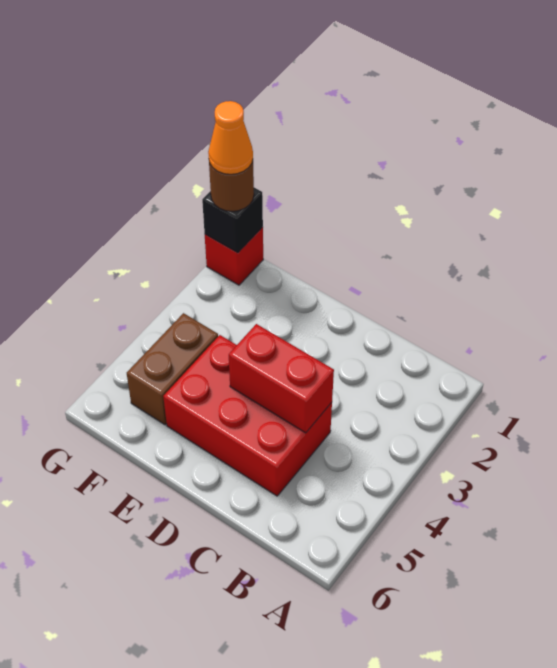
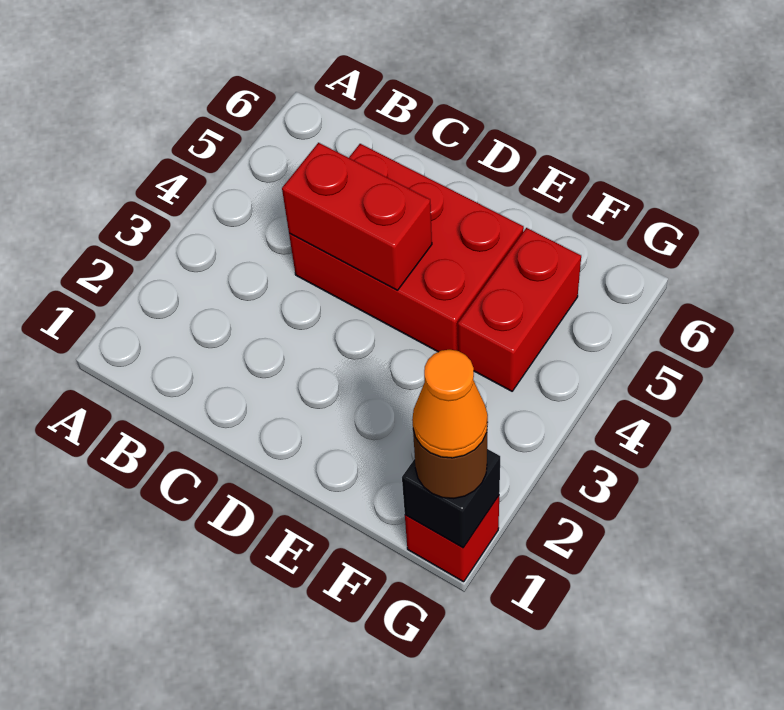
brown 1x2 brick [127,313,218,425] -> red 1x2 brick [458,228,581,391]

